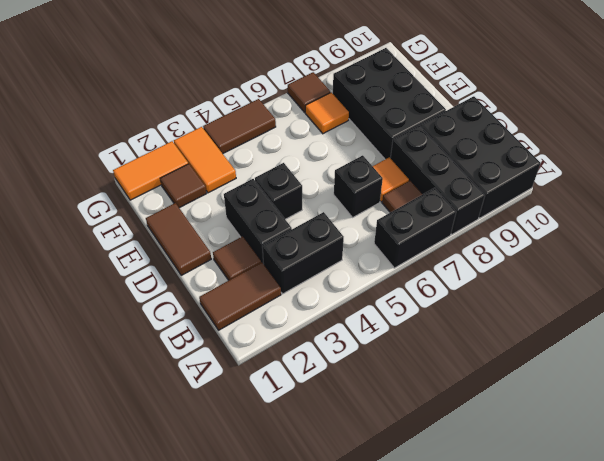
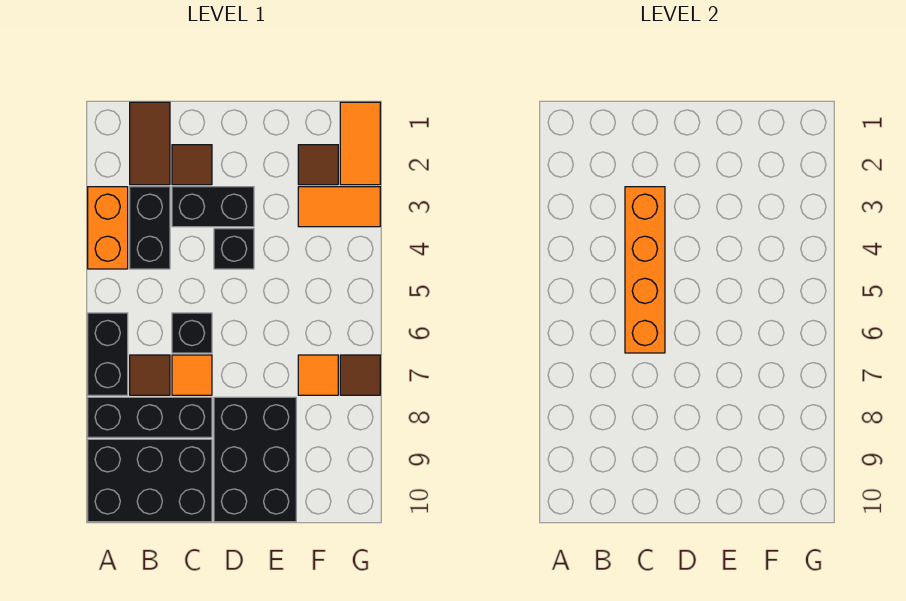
none -> orange 1x2 brick [88,187,128,269]
none -> orange 1x4 brick [625,187,665,353]
brown 1x2 tile [146,203,211,275] -> none
black 2x3 brick [333,48,446,159] -> black 2x3 brick turned to [214,397,296,522]
brown 1x2 tile [203,99,276,154] -> none

